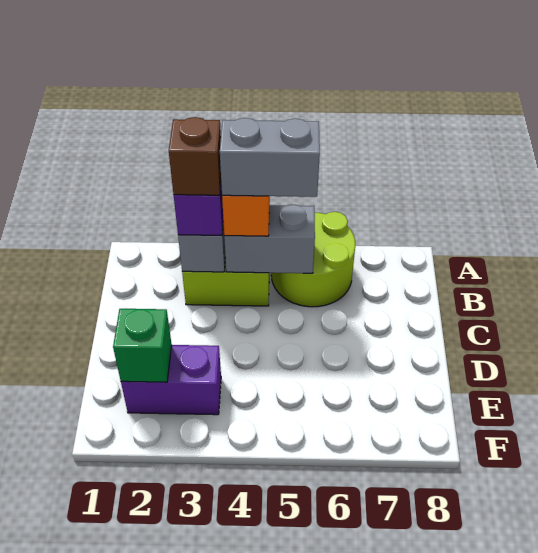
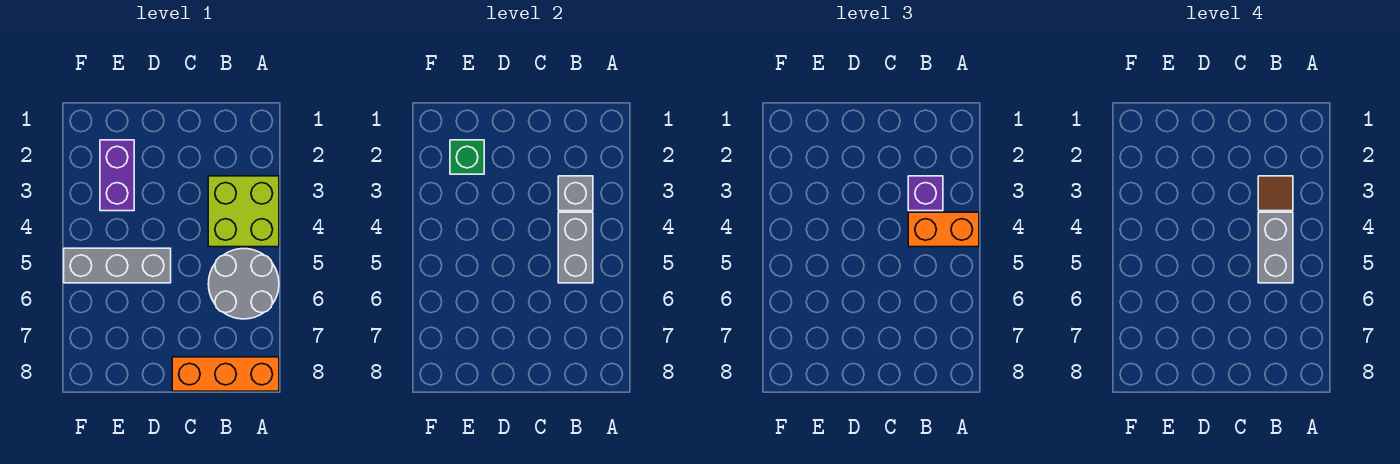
lime 2x2 round brick [271,212,355,307] -> grey 2x2 round brick [208,249,279,319]
none -> orange 1x3 brick [172,357,279,391]
brown 1x1 brick [169,117,221,195] -> brown 1x1 tile [1258,176,1293,211]
none -> grey 1x3 brick [64,248,171,283]

